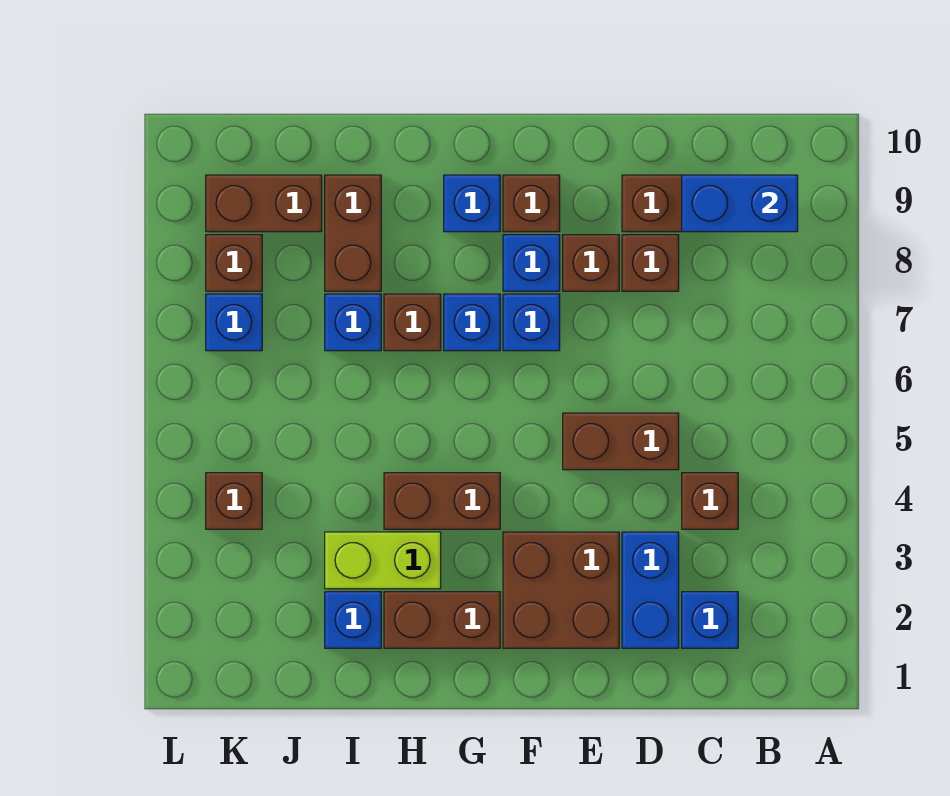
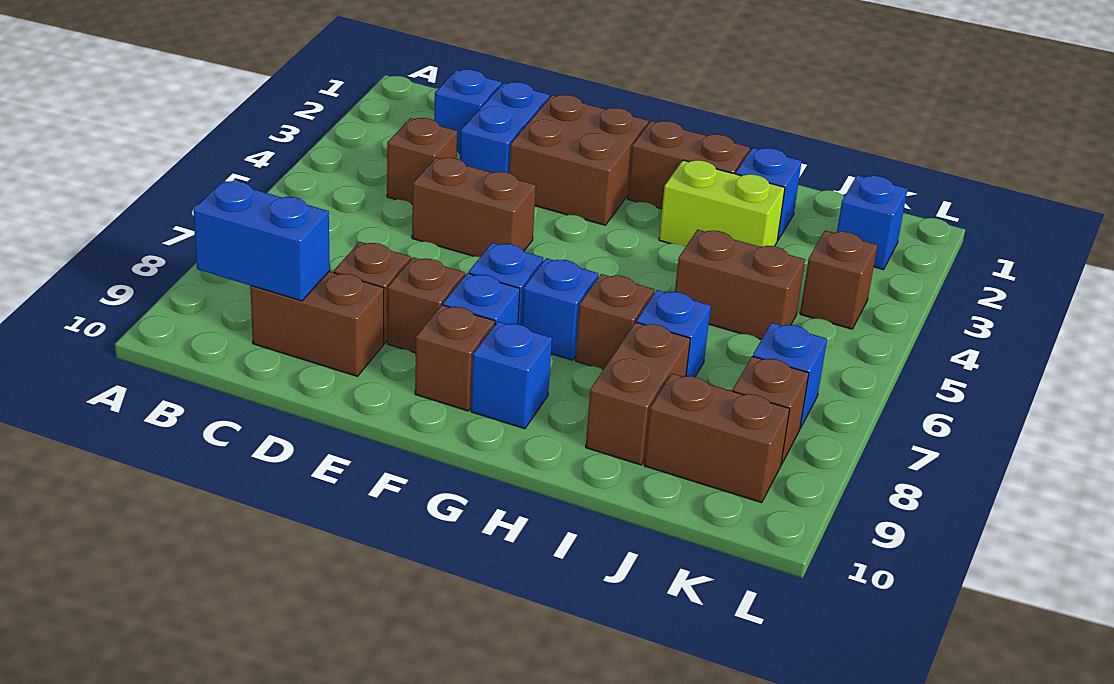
brown 1x2 brick [384,473,500,529] -> brown 1x2 brick moved to [675,230,805,340]
none -> blue 1x1 brick [837,175,907,270]

